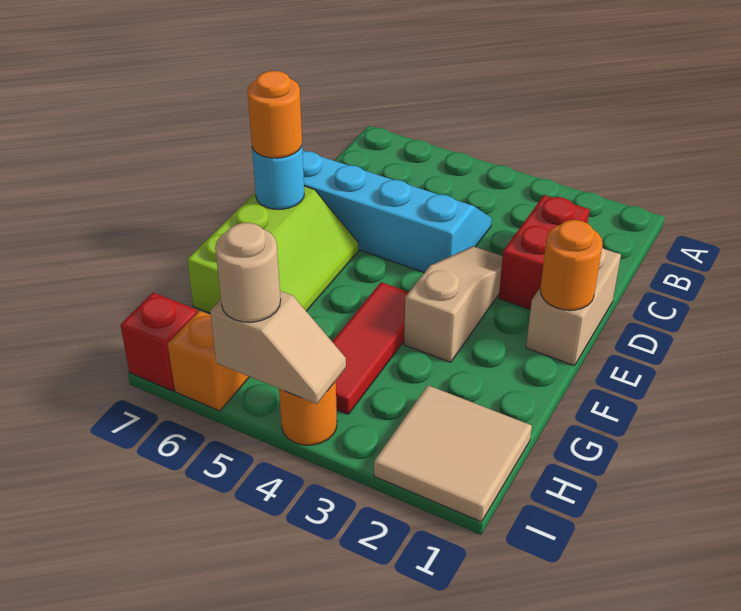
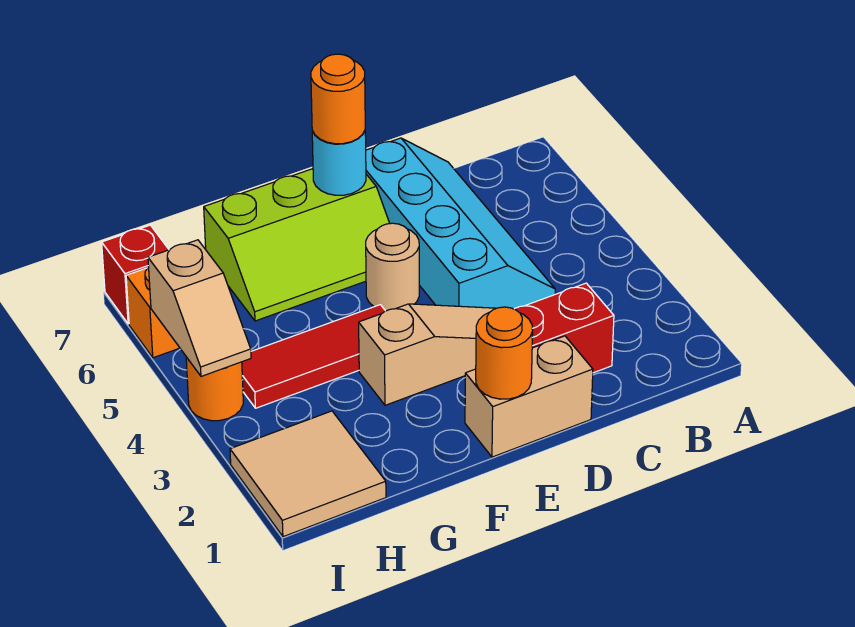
tan 1x1 round brick [215,223,281,322] -> tan 1x1 round brick moved to [366,223,419,311]

